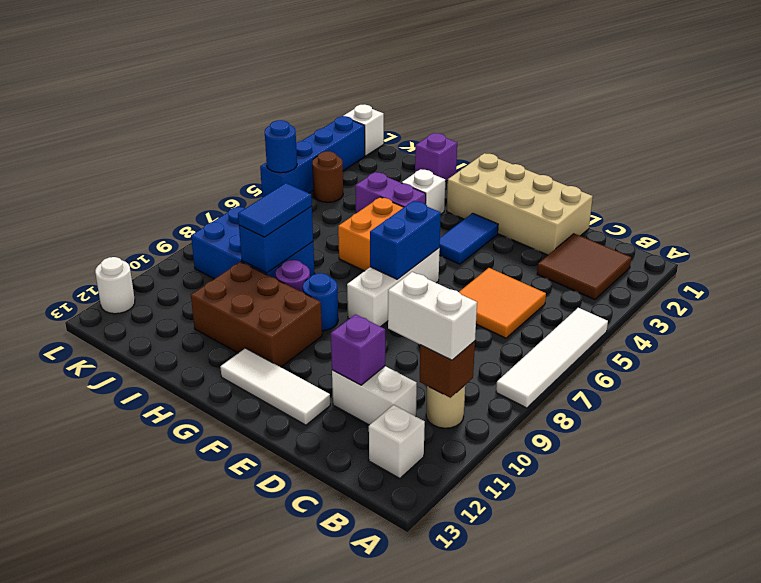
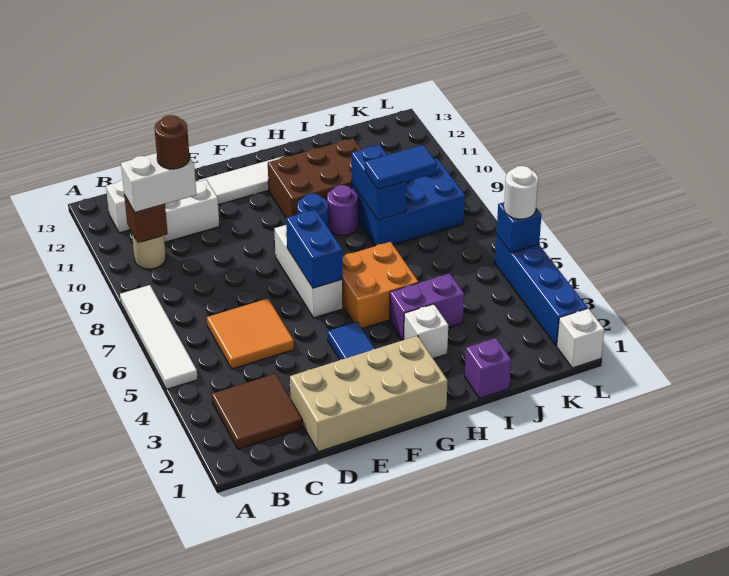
purple 1x1 brick [331,314,385,385] -> none
blue 1x2 tile [238,183,312,237] -> blue 1x2 tile turned to [365,145,437,190]
brown 1x1 round brick [312,151,343,202] -> brown 1x1 round brick moved to [154,115,190,169]
blue 1x1 round brick [265,120,297,173] -> blue 1x1 brick [496,202,542,253]
white 1x1 round brick [95,257,135,314] -> white 1x1 round brick moved to [504,166,538,219]

